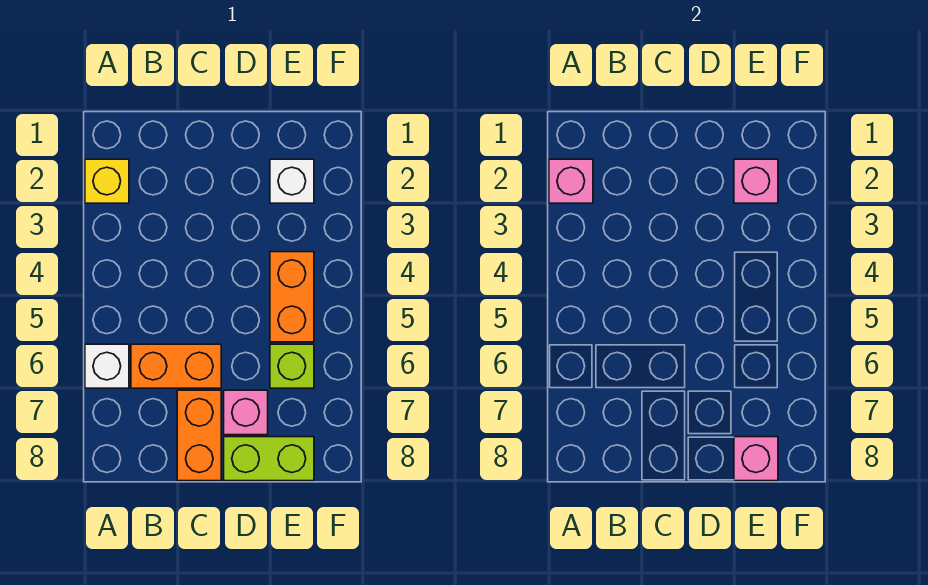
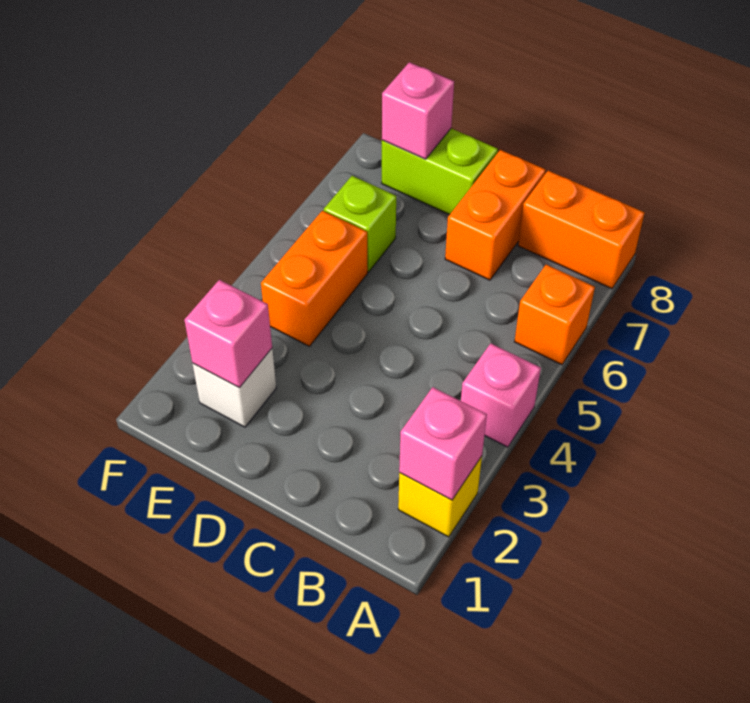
white 1x1 brick [85,344,129,388] -> orange 1x1 brick [514,265,595,365]
orange 1x2 brick [131,344,221,388] -> orange 1x2 brick moved to [518,171,645,289]
pink 1x1 brick [224,390,268,435] -> pink 1x1 brick moved to [461,343,541,447]

